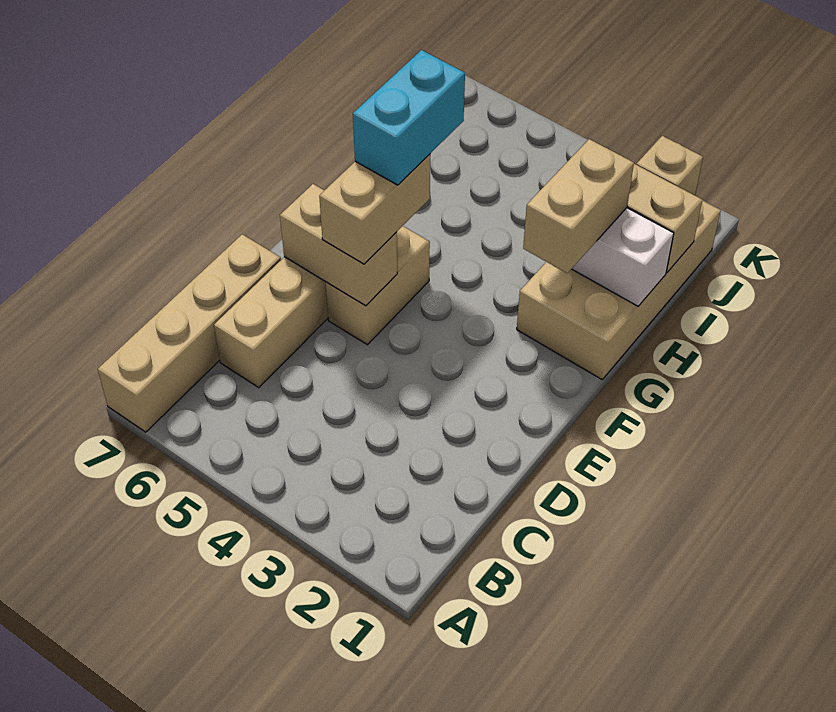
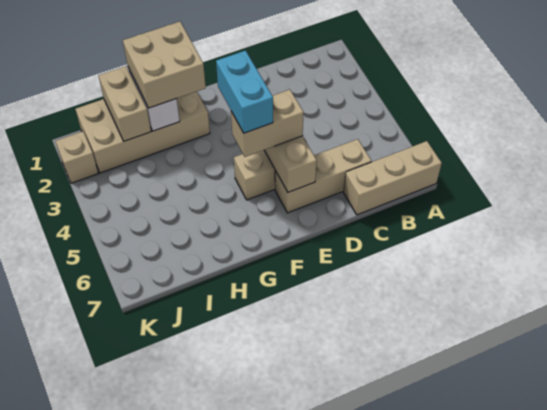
tan 1x4 brick [98,234,281,432] -> tan 1x3 brick [343,141,442,215]
cyan 1x2 brick [353,50,465,185] -> cyan 1x2 brick turned to [216,51,273,133]
tan 1x2 brick [523,139,634,273] -> tan 2x2 brick [123,22,206,108]

